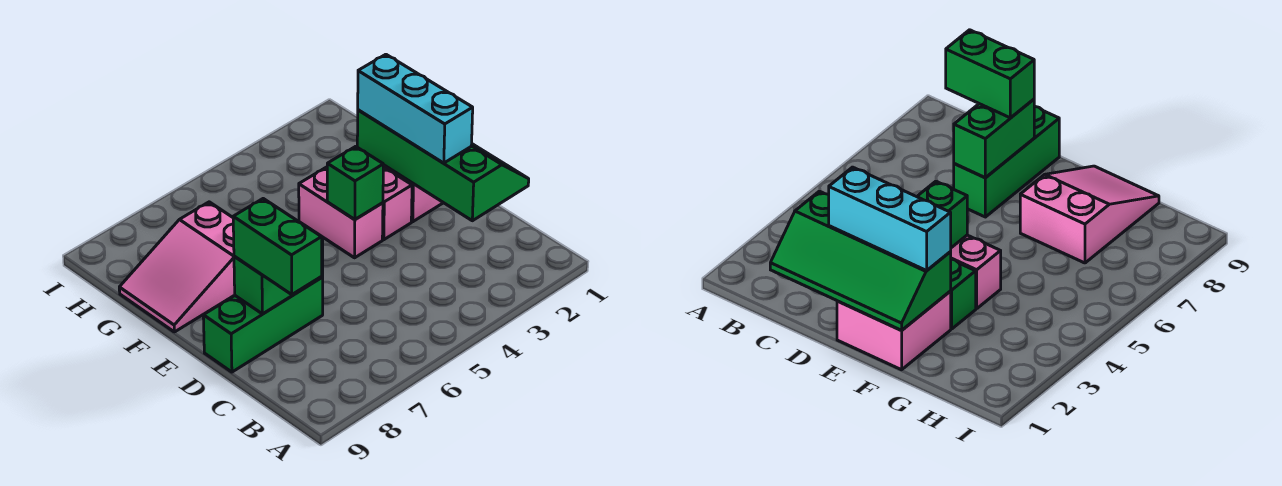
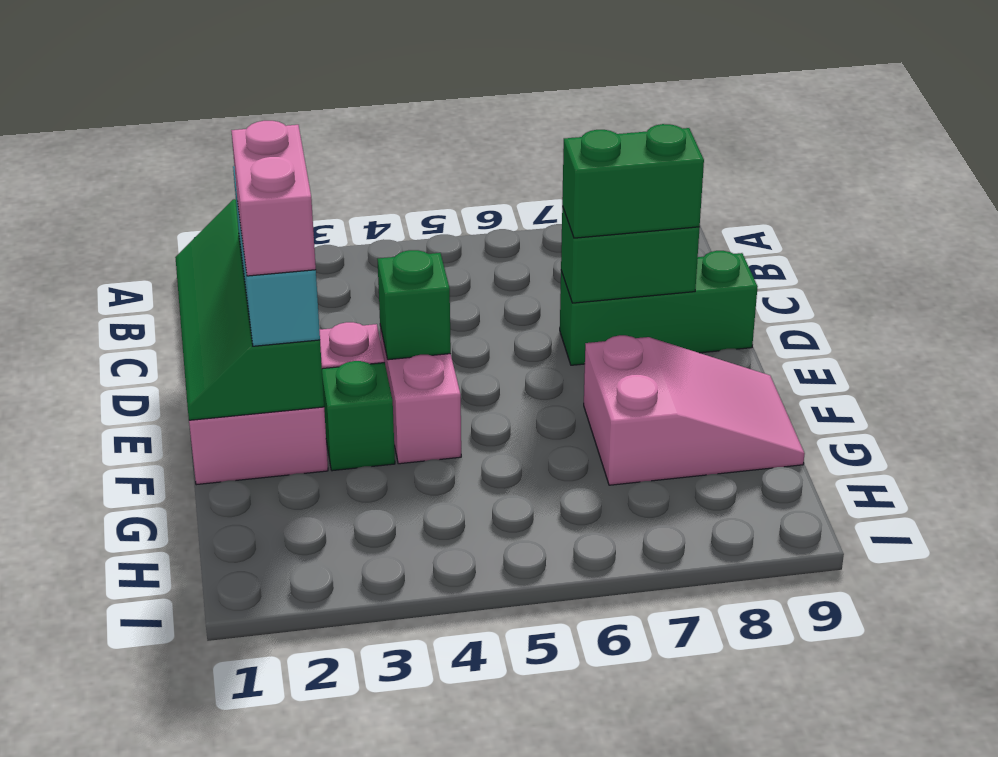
green 1x2 brick [233,199,322,294] -> green 1x2 brick turned to [562,124,704,238]
none -> pink 1x2 brick [231,121,316,276]

